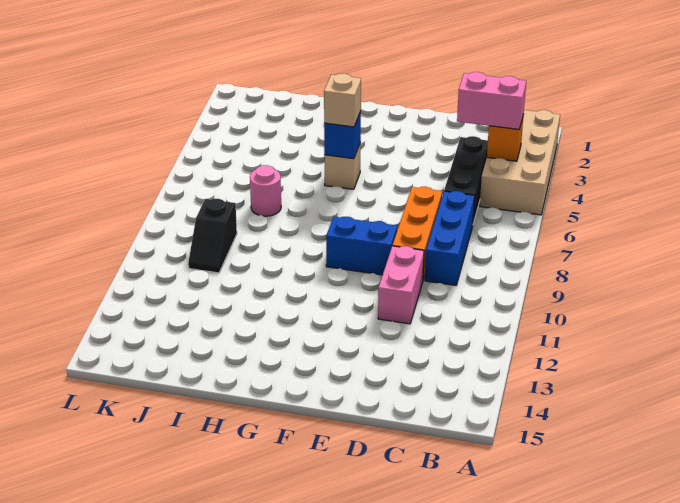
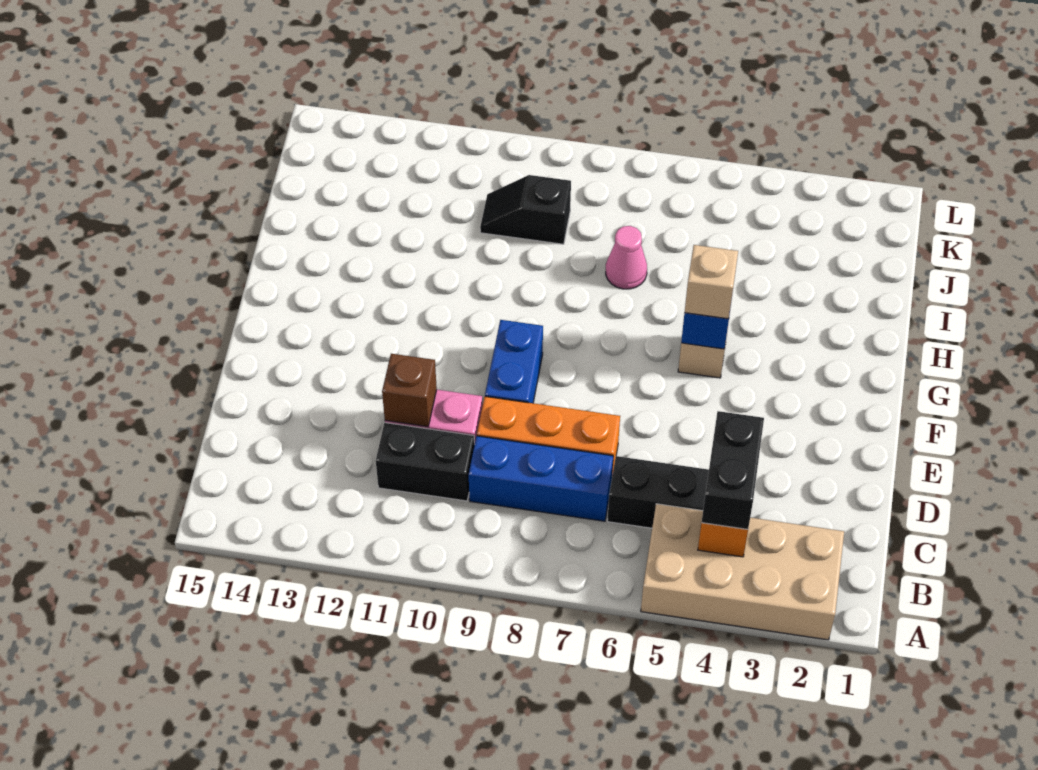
pink 1x2 brick [457,72,526,129] -> black 1x2 brick [702,411,764,529]
none -> black 1x2 brick [376,423,475,501]
none -> brown 1x1 brick [382,354,437,427]
pink 1x1 round brick [250,165,281,216] -> pink 1x1 cone [606,226,647,289]

